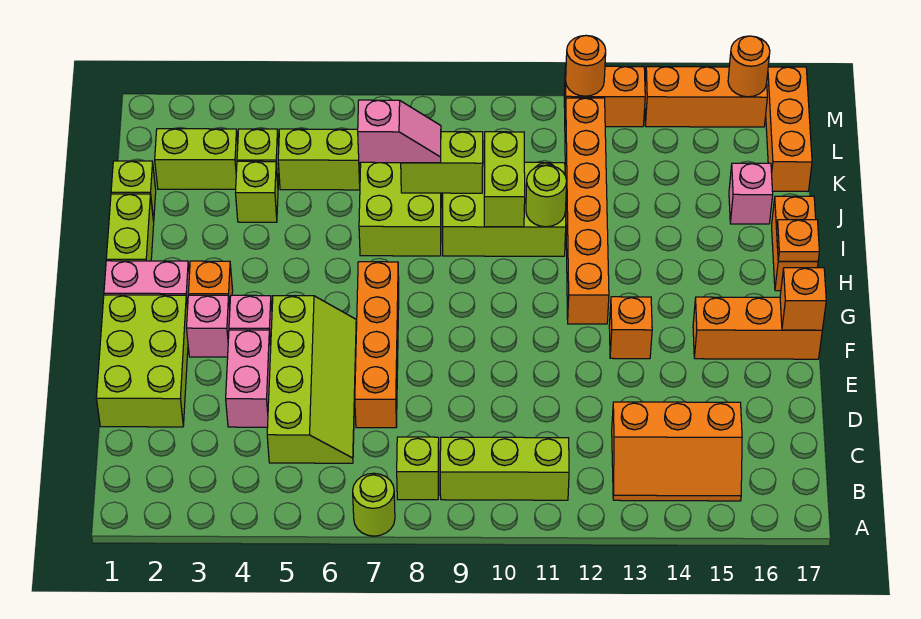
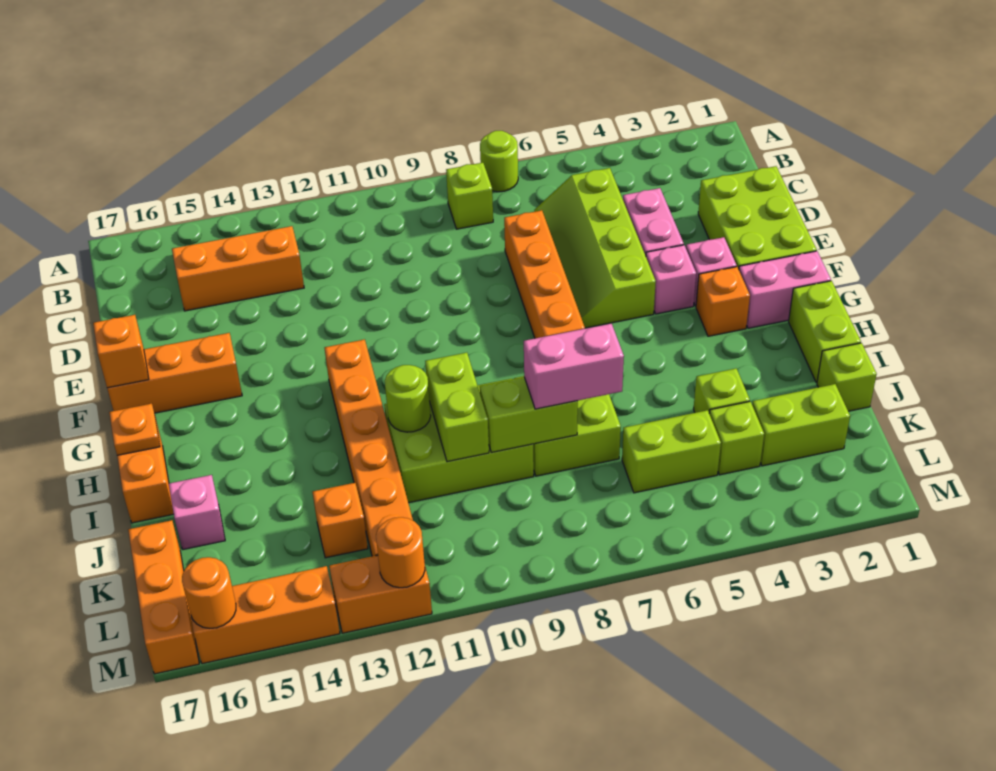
lime 1x3 brick [440,437,569,500] -> none
orange 1x1 brick [609,297,652,359] -> orange 1x1 brick moved to [312,483,368,558]
pink 1x2 slope [358,100,441,163] -> pink 1x2 brick [524,324,624,409]

